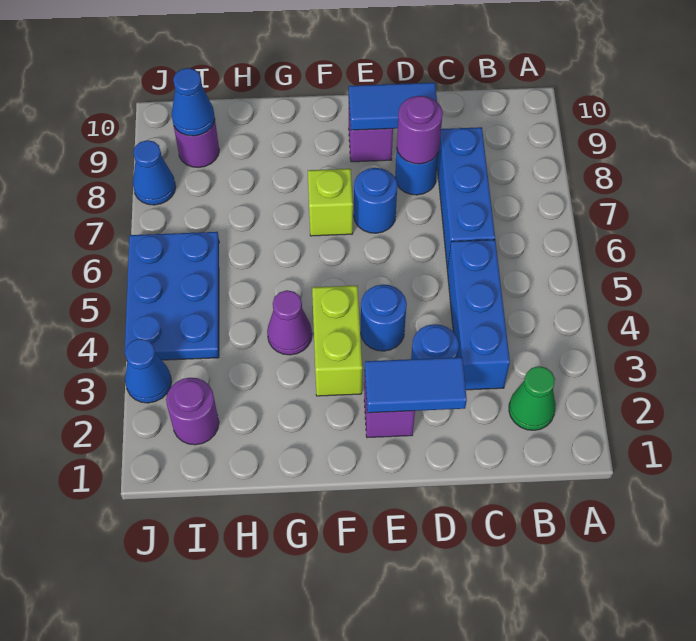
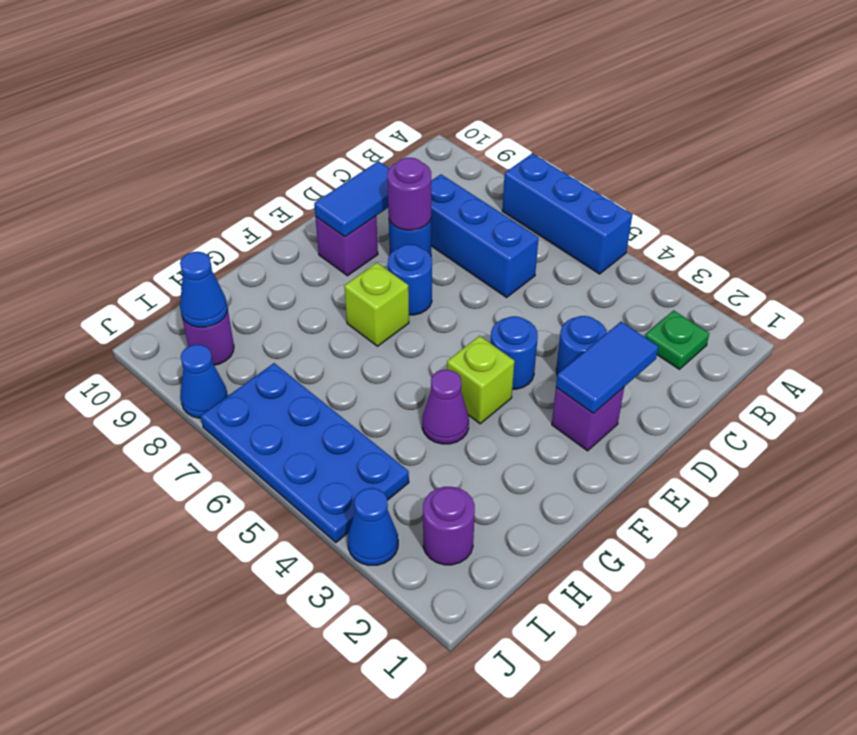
green 1x1 cone [509,366,556,430] -> green 1x1 plate [645,310,709,369]
blue 1x3 brick [447,240,510,390] -> blue 1x3 brick moved to [502,153,632,274]
lime 1x2 brick [312,286,362,396] -> lime 1x1 brick [447,336,514,424]
blue 2x3 plate [125,232,219,360] -> blue 2x4 plate [201,363,409,543]

